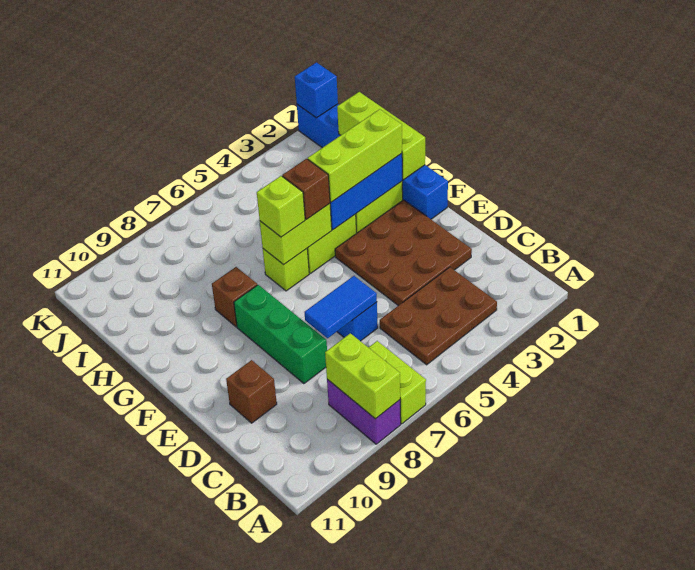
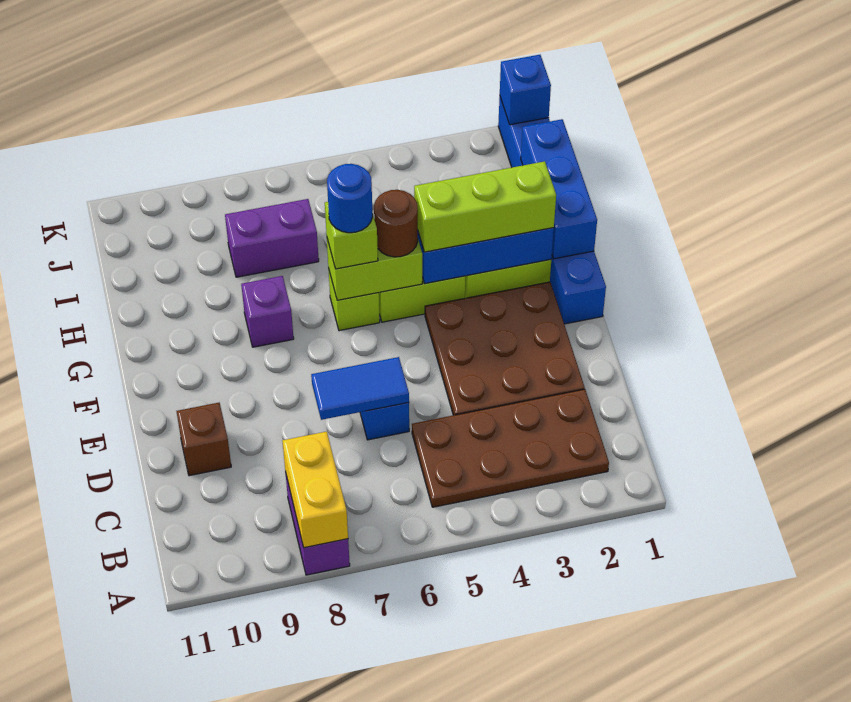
lime 1x2 brick [368,341,426,424] -> none
lime 1x2 brick [325,333,400,419] -> yellow 1x2 brick [283,432,348,548]
brown 2x3 plate [380,267,497,365] -> brown 2x4 plate [412,389,609,507]
green 1x3 brick [234,285,327,384] -> none
lime 1x3 brick [337,92,425,180] -> blue 1x3 brick [521,119,597,259]
brown 1x1 brick [282,159,330,219] -> brown 1x1 round brick [374,190,418,257]
none -> blue 1x1 round brick [327,164,373,233]
brown 1x1 brick [212,267,257,327] -> purple 1x1 brick [241,276,294,347]
none -> purple 1x2 brick [225,199,319,277]

